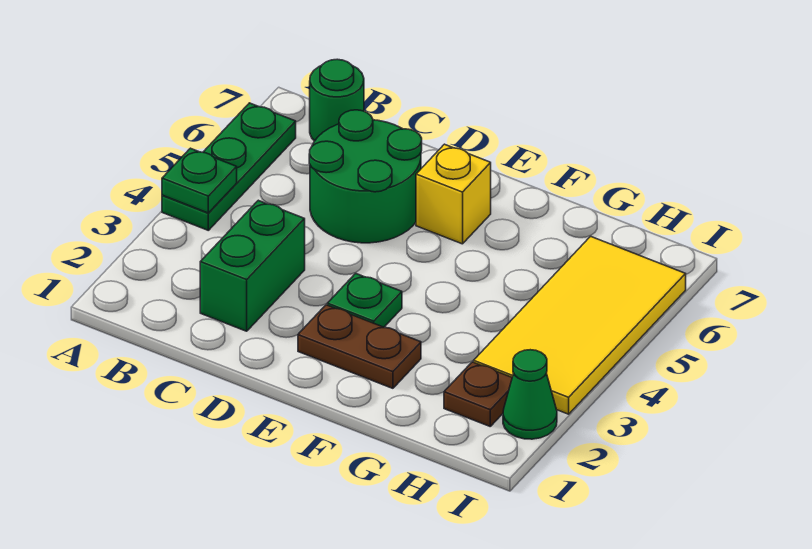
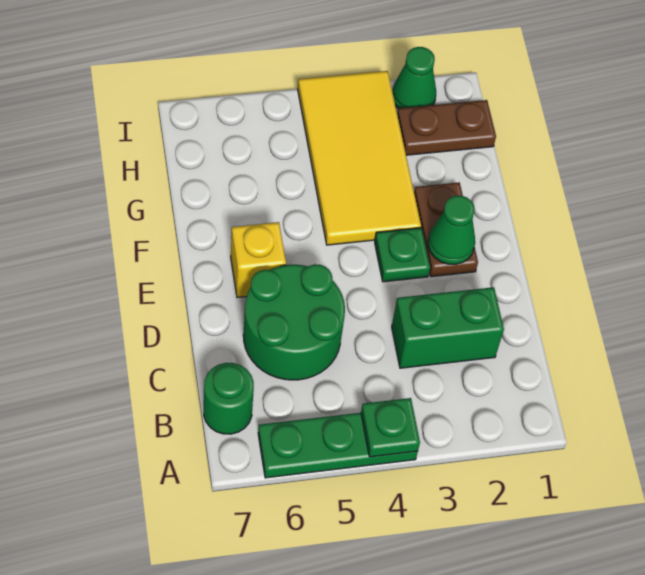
none -> green 1x1 cone [428,196,475,264]
brown 1x1 plate [444,362,512,426] -> brown 1x2 plate [397,100,496,155]
yellow 2x4 tile [474,236,686,414] -> yellow 2x4 tile turned to [298,71,421,245]

